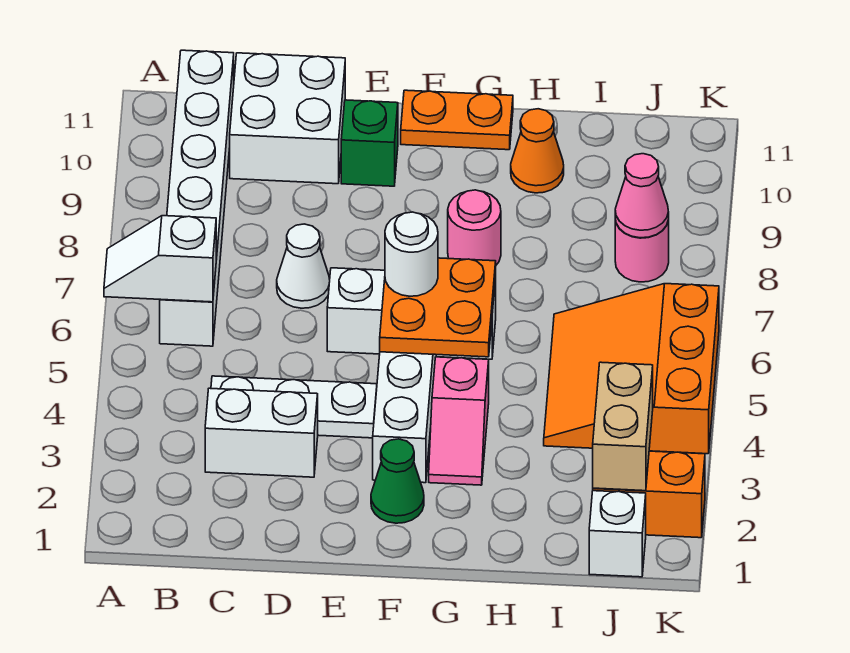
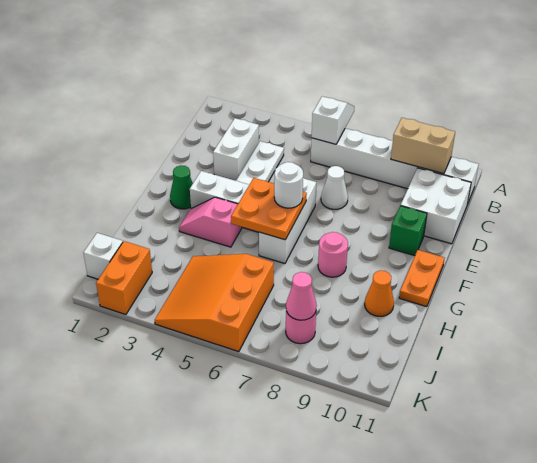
orange 3x3 slope [544,284,719,454] -> orange 3x3 slope turned to [155,254,274,352]
tan 1x2 brick [593,362,653,491] -> tan 1x2 brick moved to [391,118,455,174]

